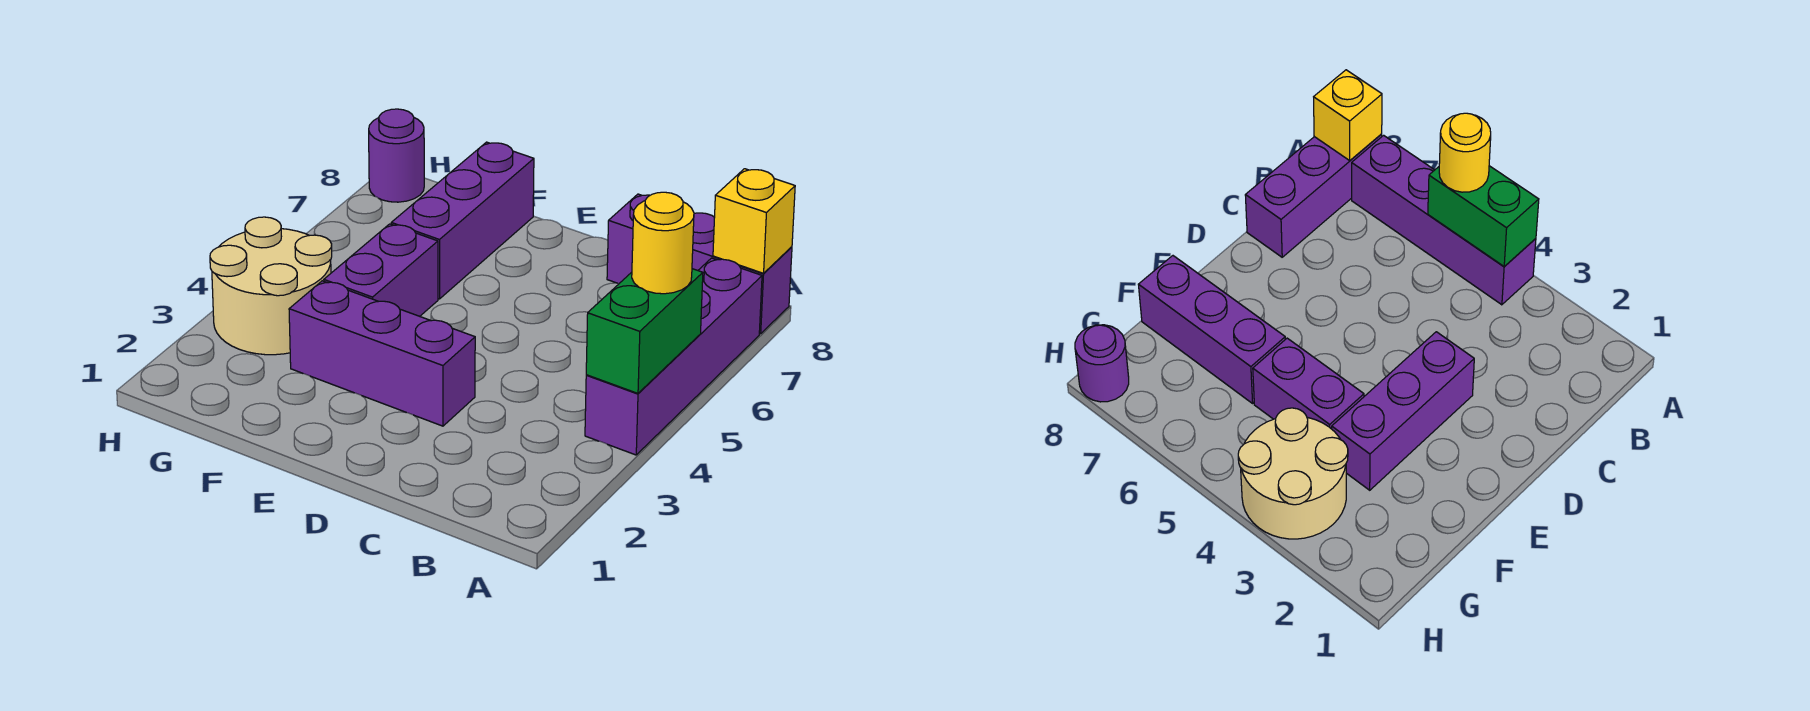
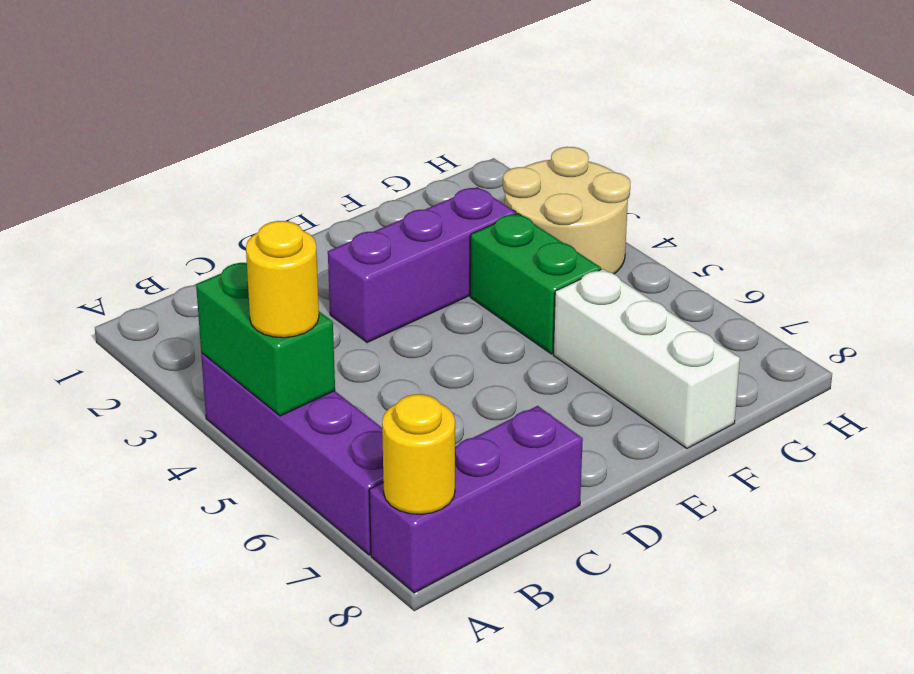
yellow 1x1 brick [713,169,795,273] -> yellow 1x1 round brick [382,394,455,514]
purple 1x2 brick [324,224,438,316] -> green 1x2 brick [470,214,601,354]
purple 1x3 brick [391,142,534,299] -> white 1x3 brick [553,269,740,448]
purple 1x1 round brick [369,109,424,202] -> none

